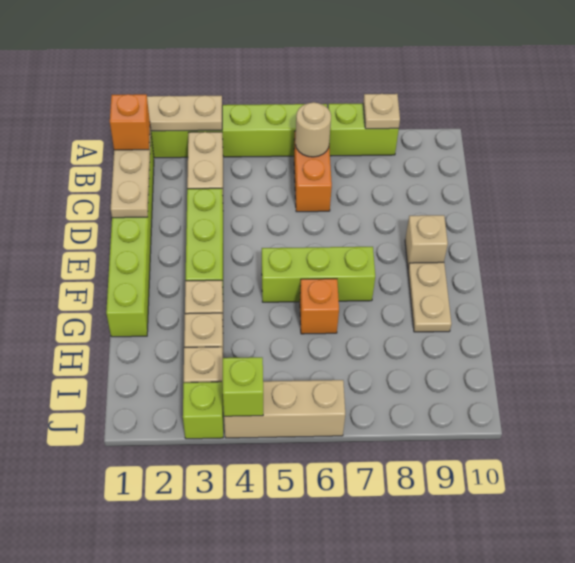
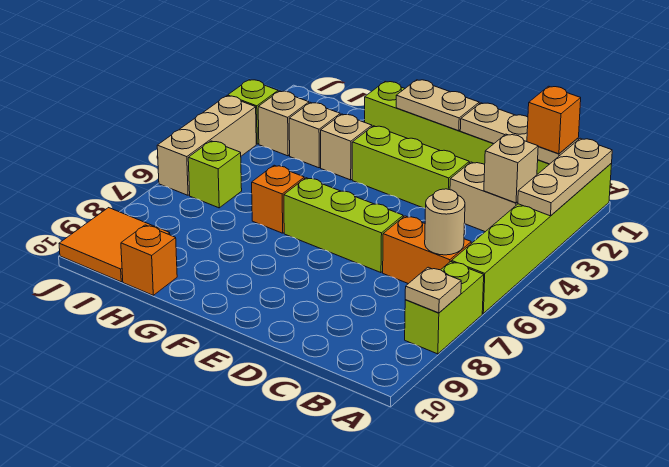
tan 1x1 brick [405,215,448,268] -> tan 1x1 brick moved to [484,134,538,203]
lime 1x3 brick [262,247,375,302] -> lime 1x3 brick turned to [284,178,403,273]
tan 1x2 plate [408,262,451,332] -> tan 1x2 plate moved to [396,80,479,131]
none -> orange 1x1 brick [121,225,177,295]
none -> orange 2x2 tile [59,208,170,282]
lime 1x1 brick [222,357,263,416] -> lime 1x1 brick moved to [188,141,242,208]

